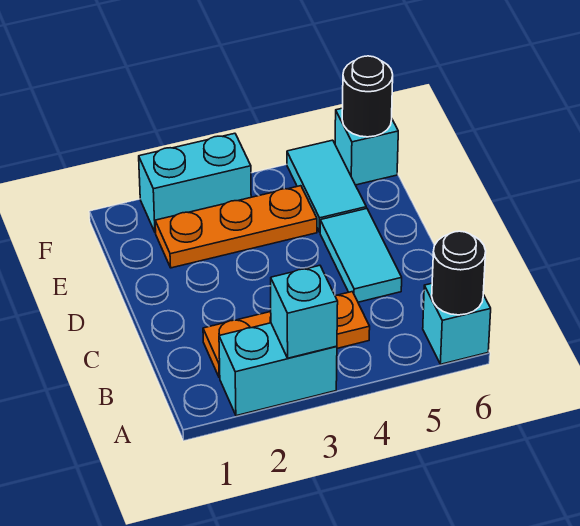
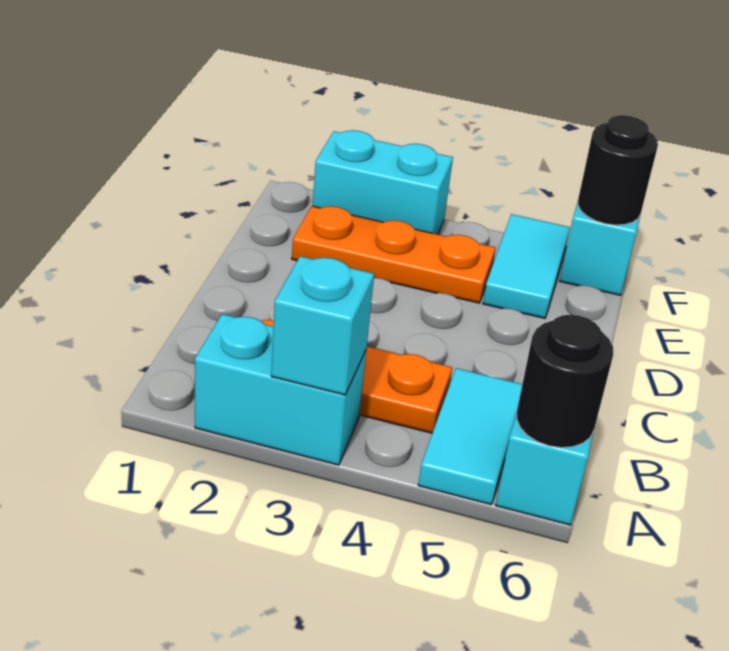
cyan 1x2 tile [320,208,402,302] -> cyan 1x2 tile moved to [418,368,522,505]

